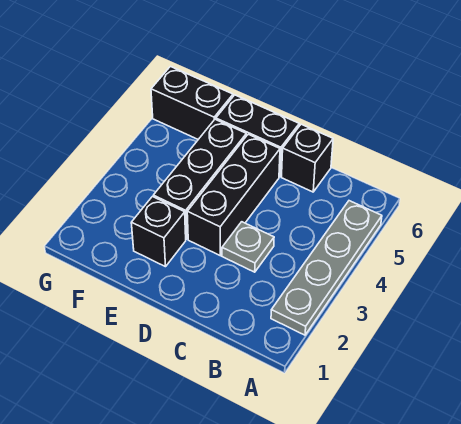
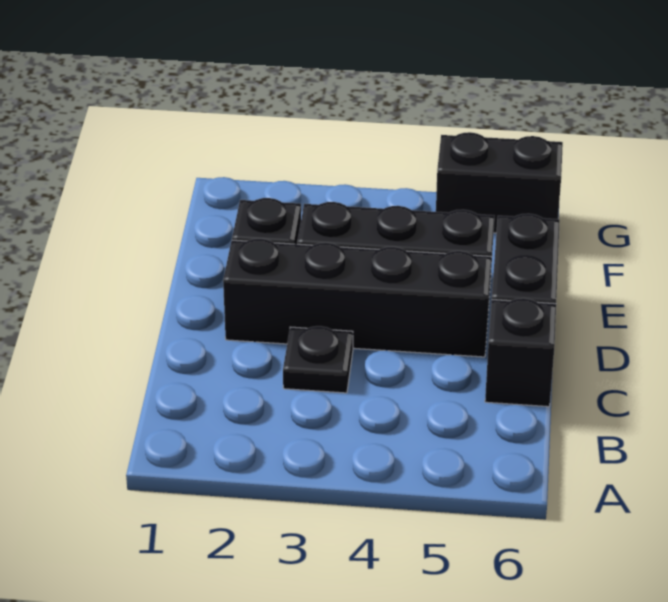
grey 1x4 plate [271,201,382,335] -> none
grey 1x1 plate [222,222,274,272] -> black 1x1 plate [283,326,353,393]
black 1x3 brick [187,134,280,256] -> black 1x4 brick [223,239,492,357]
black 1x2 brick [151,67,233,139] -> black 1x2 brick turned to [436,132,563,233]

